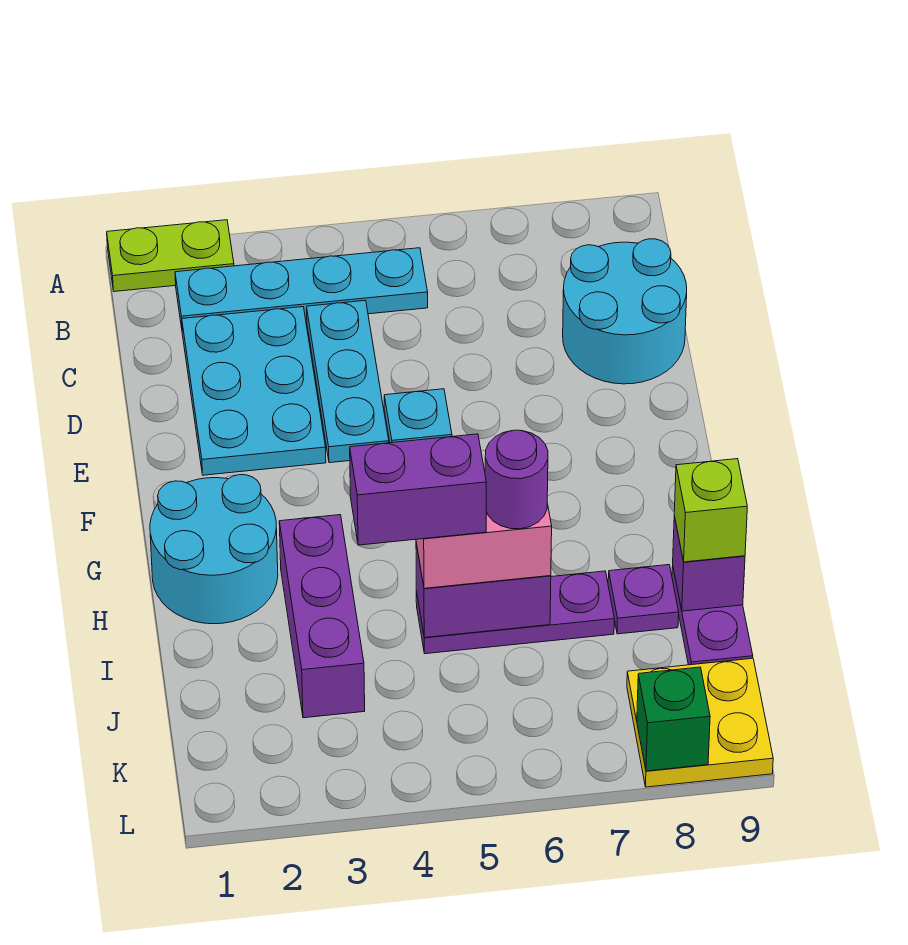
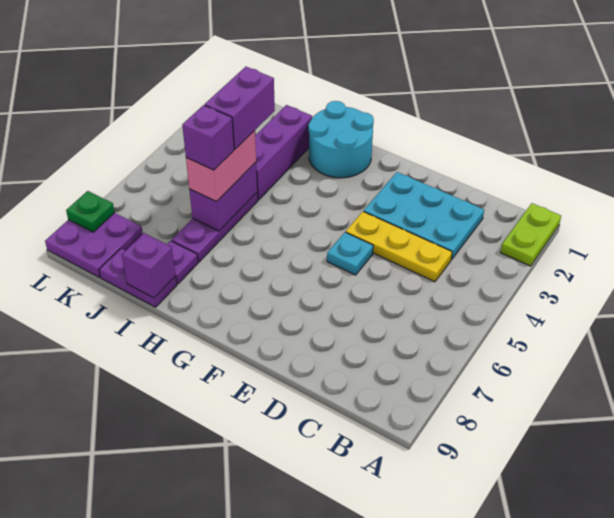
cyan 1x4 plate [175,248,428,328] -> none
cyan 1x3 plate [307,300,389,463] -> yellow 1x3 plate [346,211,452,282]
cyan 2x2 round brick [563,239,687,384] -> none
purple 1x3 brick [279,515,365,718] -> purple 1x3 brick turned to [255,105,312,200]
purple 1x1 round brick [485,430,548,529] -> purple 1x1 brick [182,105,234,170]
lime 1x1 brick [674,459,747,562] -> none
yellow 2x2 plate [627,658,773,787] -> purple 2x2 plate [45,213,143,278]
green 1x1 brick [637,667,710,771] -> green 1x1 plate [66,191,115,232]

